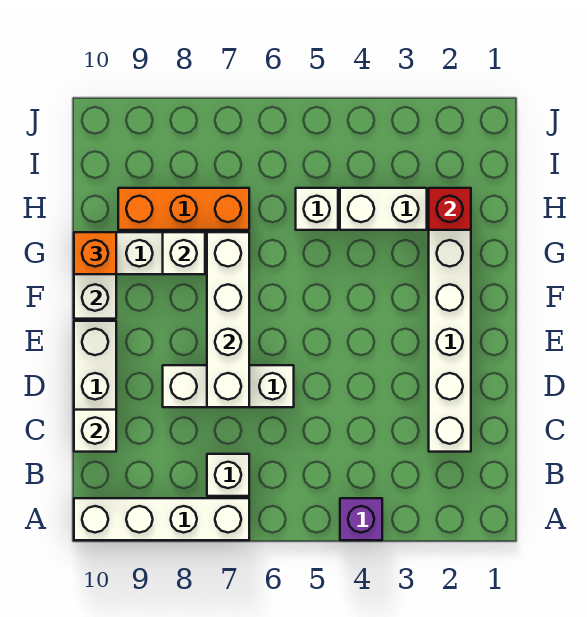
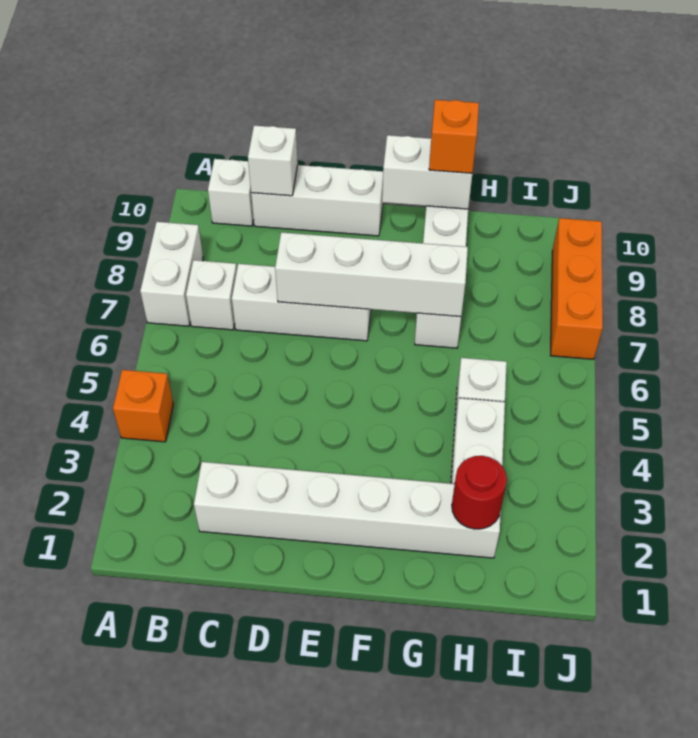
purple 1x1 brick [340,498,382,540] -> orange 1x1 brick [113,370,173,442]
white 1x4 brick [74,498,249,540] -> white 1x2 brick [140,222,203,326]
white 1x3 brick [163,365,294,407] -> white 1x3 brick turned to [232,264,371,341]
white 1x1 brick [163,232,205,274] -> white 1x1 brick moved to [208,159,254,226]
red 1x1 brick [429,188,471,230] -> red 1x1 round brick [452,456,507,529]
orange 1x3 brick [118,188,249,230] -> orange 1x3 brick moved to [551,218,603,359]

